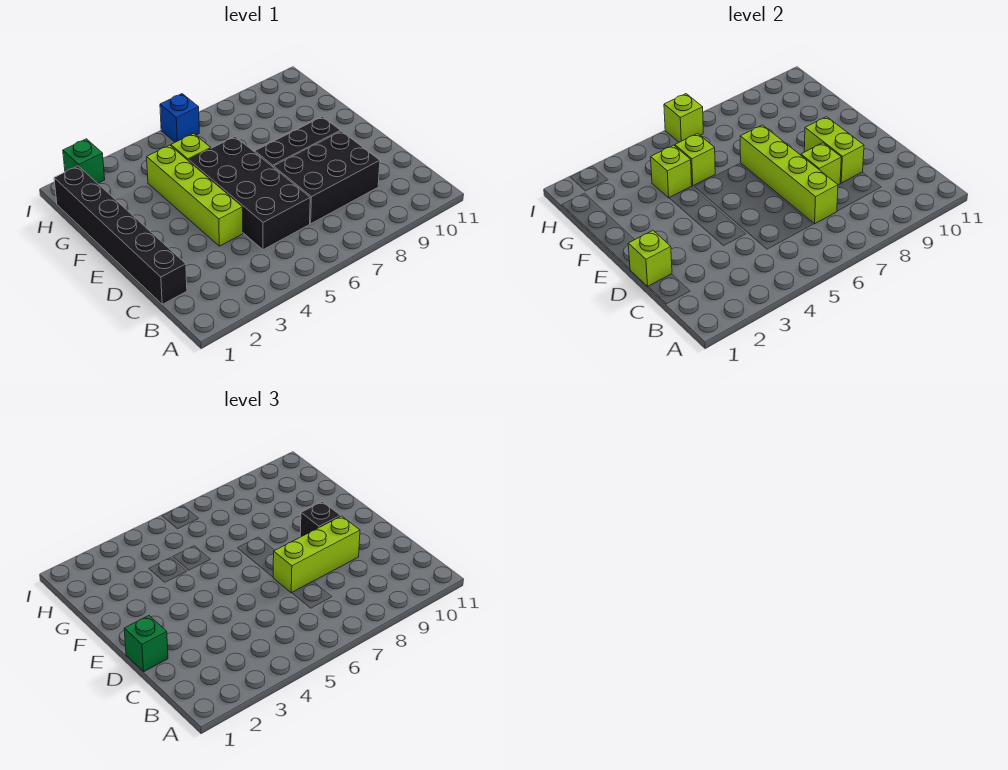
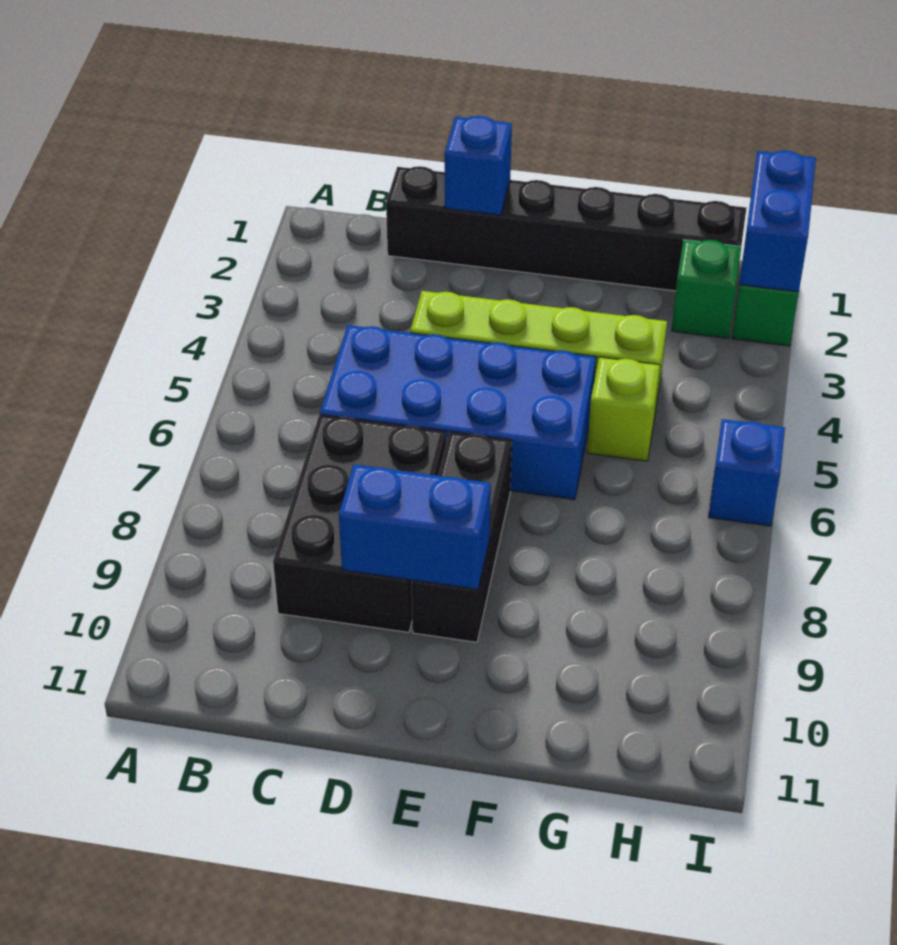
black 2x4 brick [189,137,310,250] -> blue 2x4 brick [320,325,596,500]
lime 1x4 brick [740,125,838,224] -> none
lime 1x1 brick [628,231,672,286] -> blue 1x1 brick [445,116,512,215]
green 1x1 brick [124,616,168,671] -> green 1x1 brick moved to [672,240,741,338]
lime 1x3 brick [273,516,360,593] -> none
lime 1x1 brick [801,143,841,185] -> none
lime 1x2 brick [804,117,864,183] -> blue 1x2 brick [339,465,491,589]
black 1x1 brick [300,502,341,537] -> none
lime 1x1 brick [651,145,692,198] -> none
lime 1x1 brick [675,134,715,186] -> none
none -> blue 1x2 brick [739,151,816,292]
lime 1x1 brick [664,94,703,142] -> none

